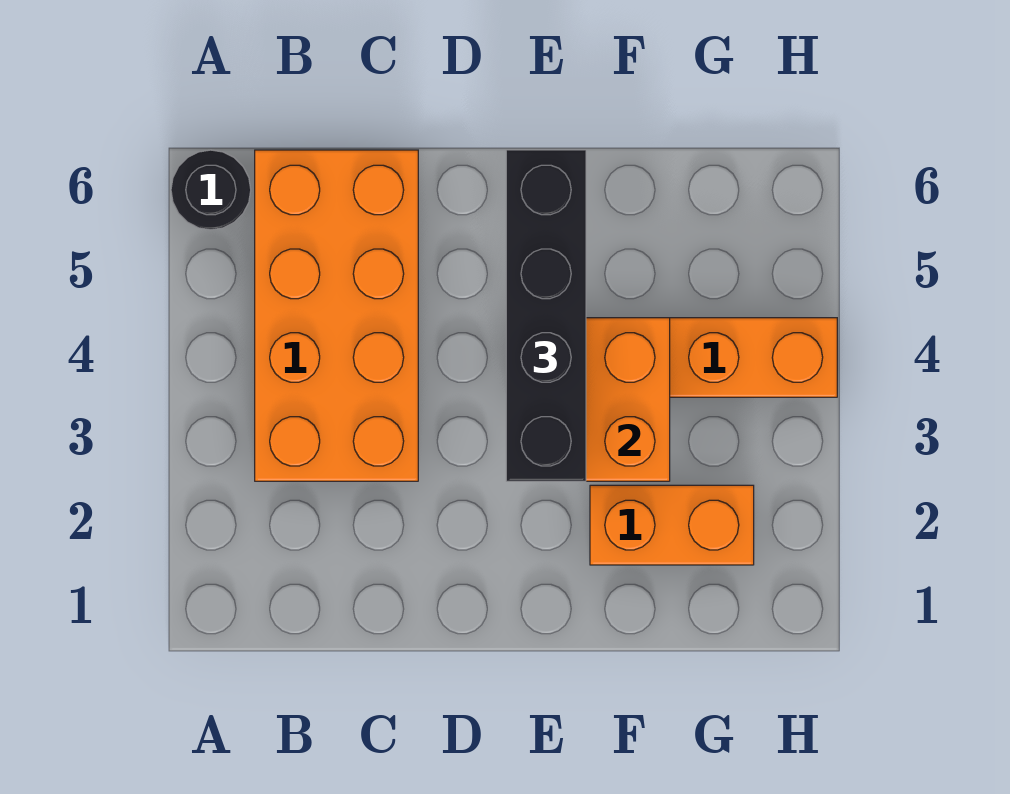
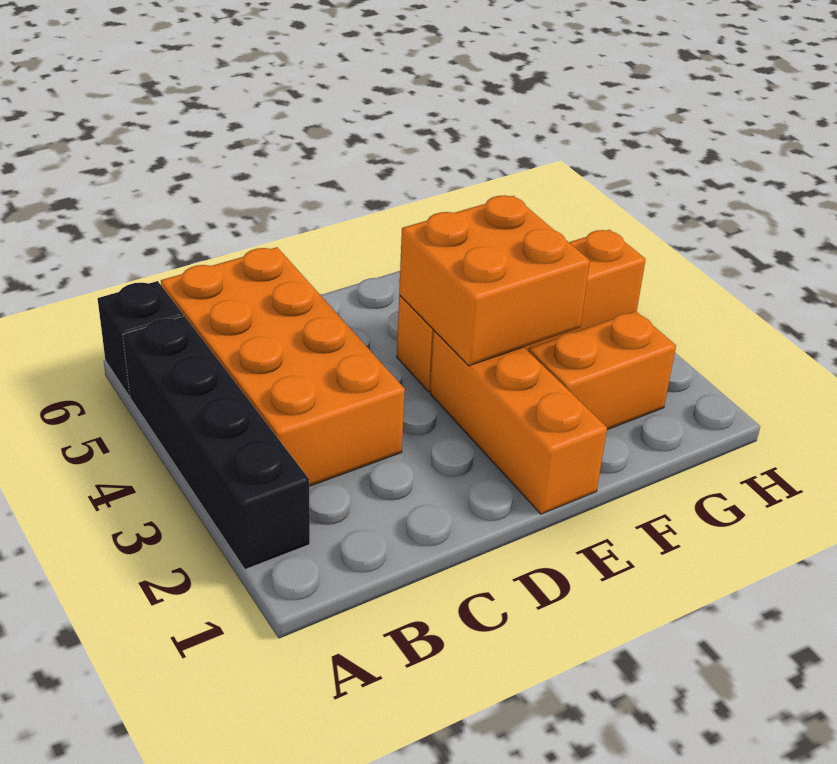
black 1x1 round brick [171,150,251,230] -> black 1x1 brick [98,281,183,396]
none -> orange 1x3 brick [430,331,607,514]
black 1x4 brick [506,150,586,481] -> black 1x4 brick moved to [123,316,310,569]

